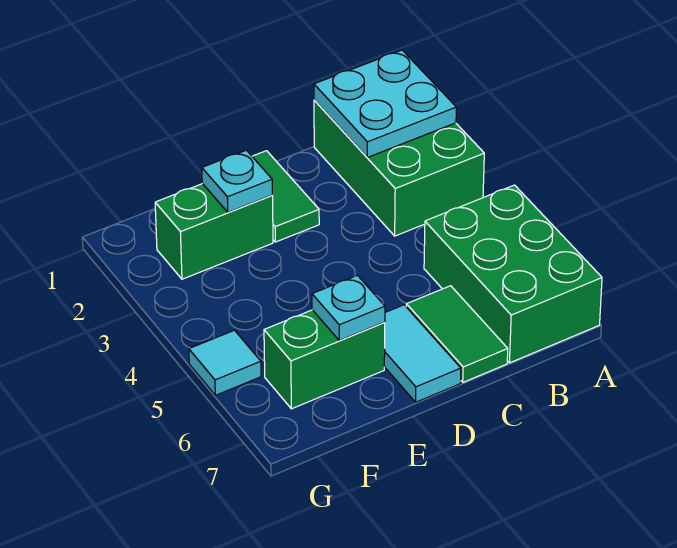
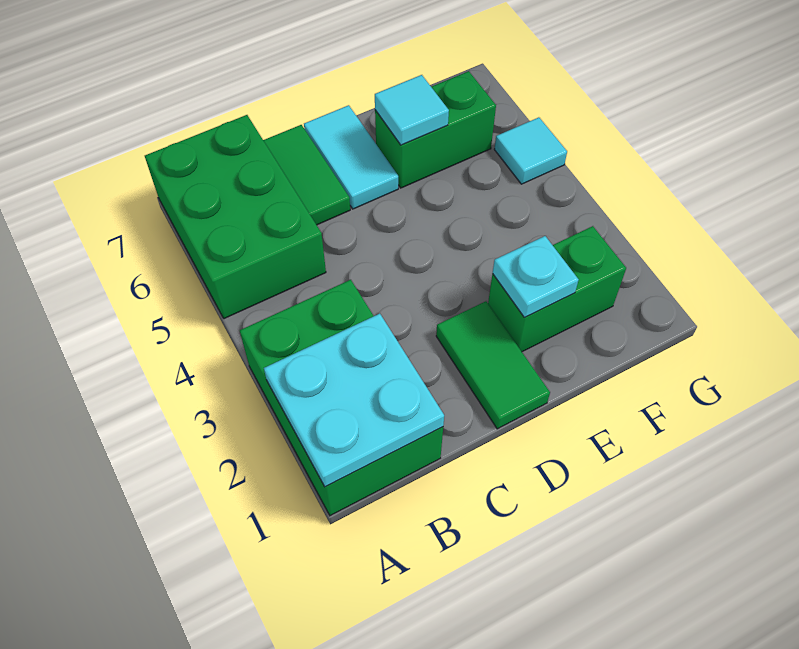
cyan 1x1 plate [312,275,385,341] -> cyan 1x1 tile [375,75,449,145]

